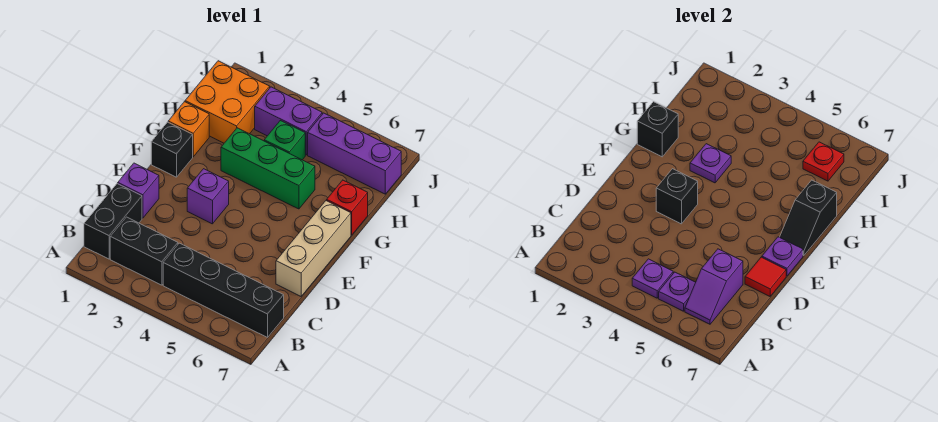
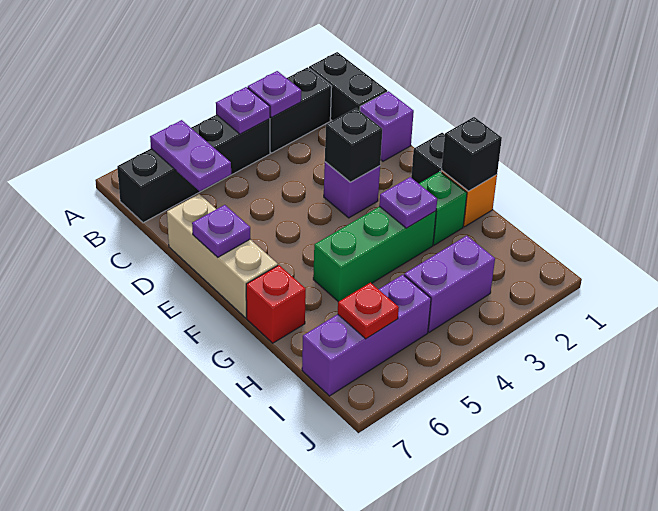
purple 1x1 plate [659,272,696,311] -> purple 1x1 plate moved to [248,71,301,117]
purple 1x2 slope [685,249,743,324] -> purple 1x2 plate [150,120,231,191]
red 1x1 tile [745,257,786,296] -> none
black 1x2 slope [780,180,837,256] -> none
orange 2x2 brick [185,61,270,143] -> none
green 1x1 brick [264,120,305,160] -> green 1x1 brick moved to [419,172,467,245]

